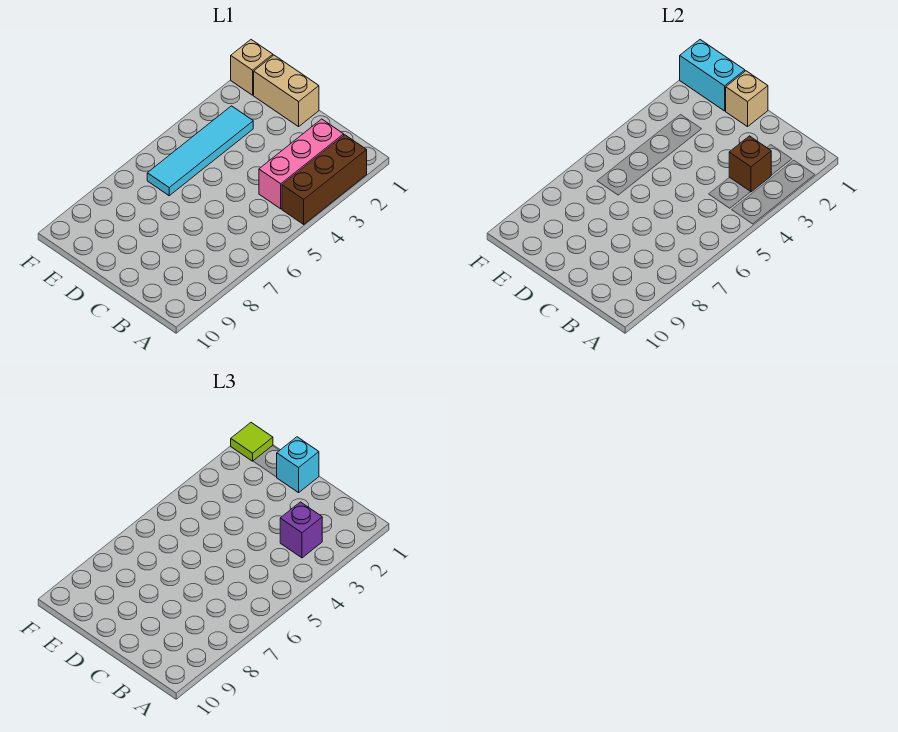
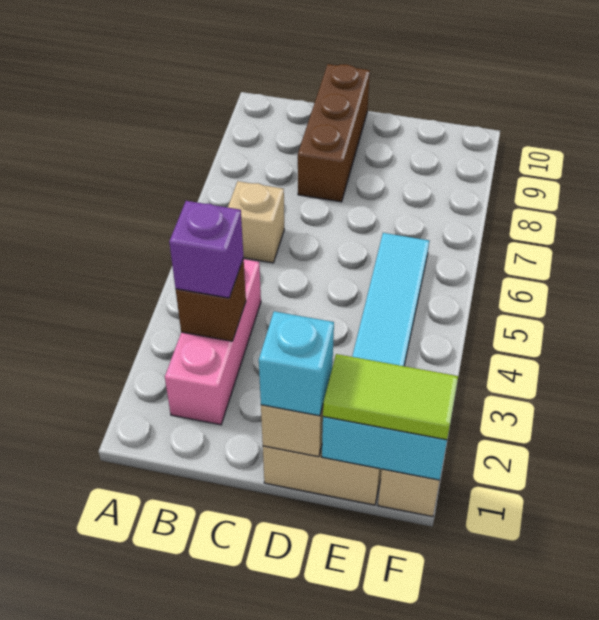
brown 1x3 brick [282,135,367,224] -> brown 1x3 brick moved to [298,64,370,202]
none -> tan 1x1 brick [228,181,284,263]
lime 1x1 tile [231,423,273,461] -> lime 1x2 tile [323,354,458,440]

